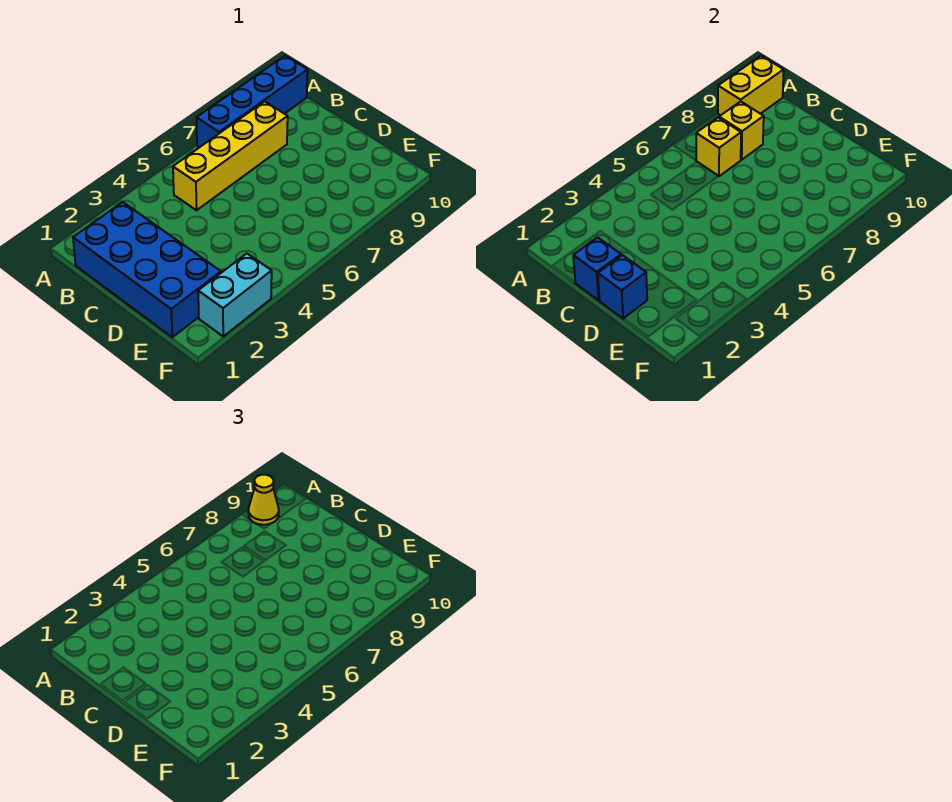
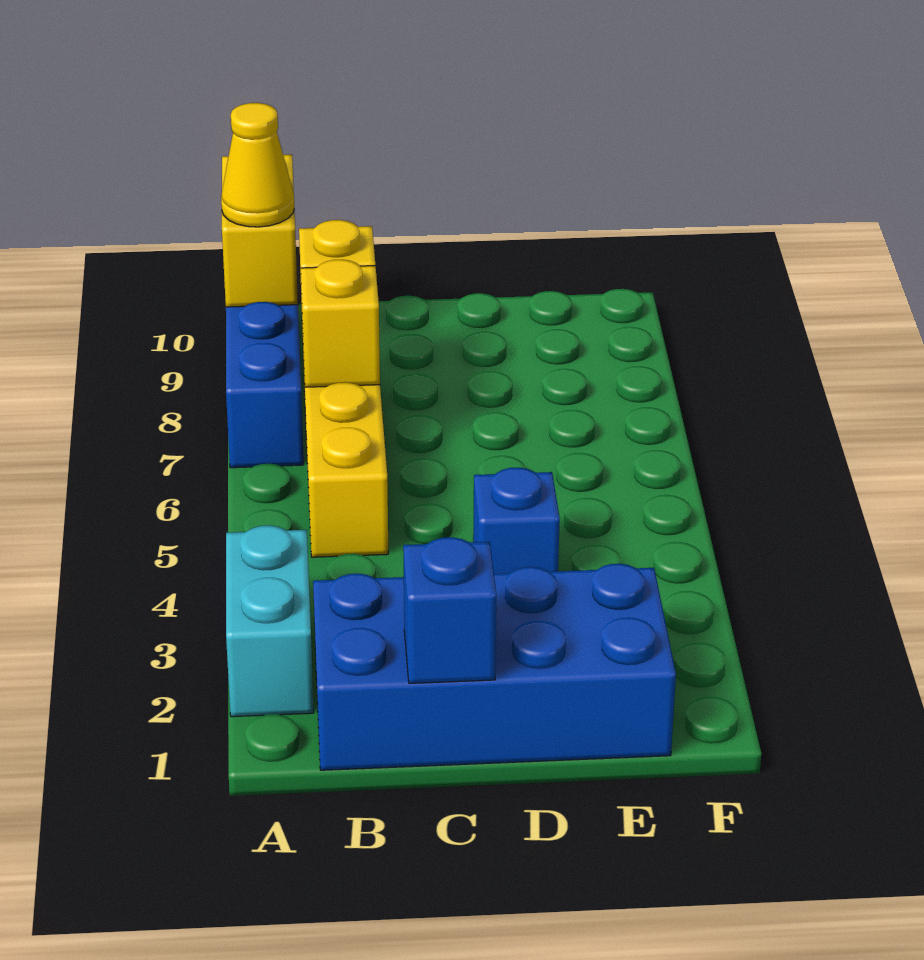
blue 1x1 brick [598,255,647,319] -> blue 1x1 brick moved to [473,467,560,574]
cyan 1x2 brick [198,254,272,336] -> cyan 1x2 brick moved to [226,525,314,717]

